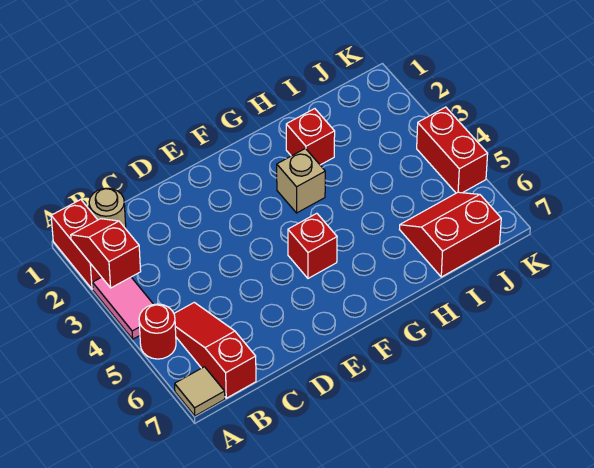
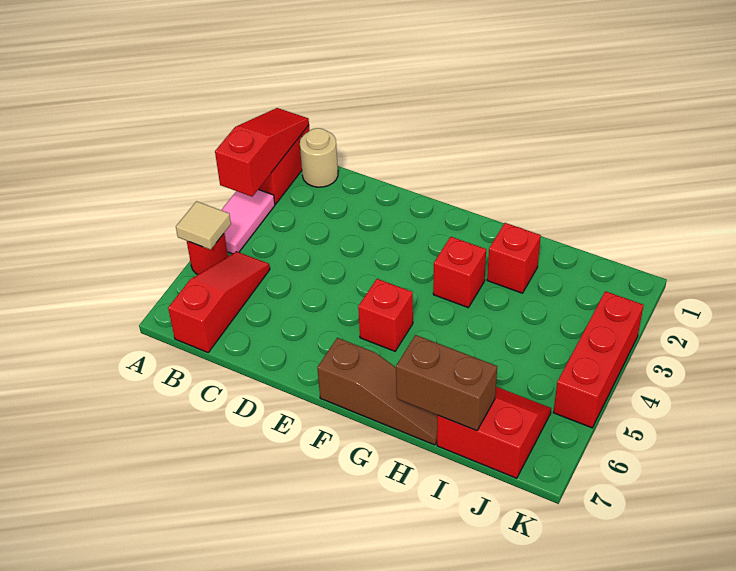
red 1x2 slope [71,219,141,288] -> red 1x3 slope [215,108,309,197]
tan 1x1 tile [175,367,225,416] -> tan 1x1 tile moved to [176,201,231,250]
none -> brown 1x3 slope [317,338,437,445]
tan 1x1 brick [277,149,325,213] -> red 1x1 brick [433,237,486,308]
none -> brown 1x2 brick [396,335,497,431]
red 1x2 brick [417,107,488,193] -> red 1x3 brick [553,291,644,428]

